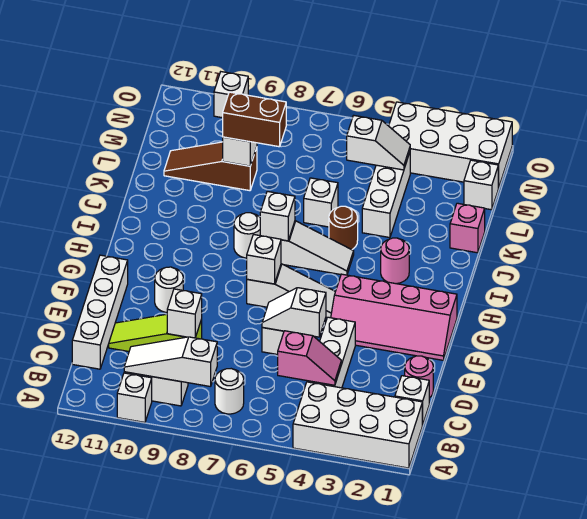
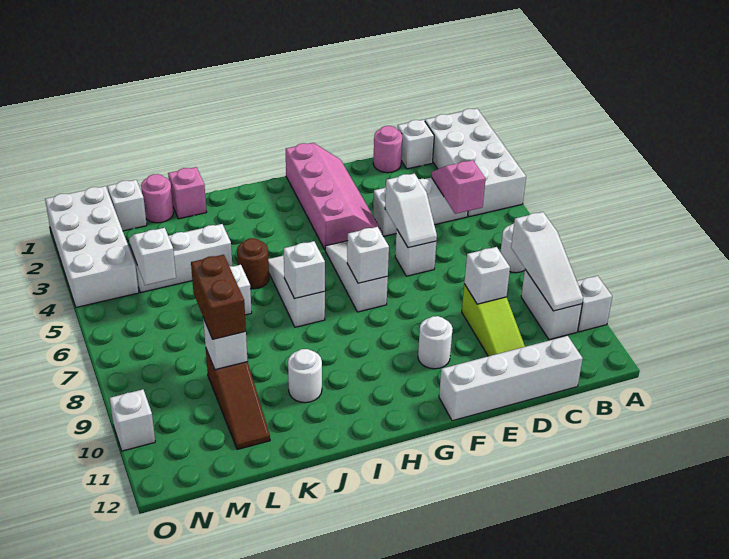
pink 1x1 round brick [381,238,409,284] -> pink 1x1 round brick moved to [141,174,173,223]
white 1x1 round brick [234,213,260,258] -> white 1x1 round brick moved to [288,349,322,403]

